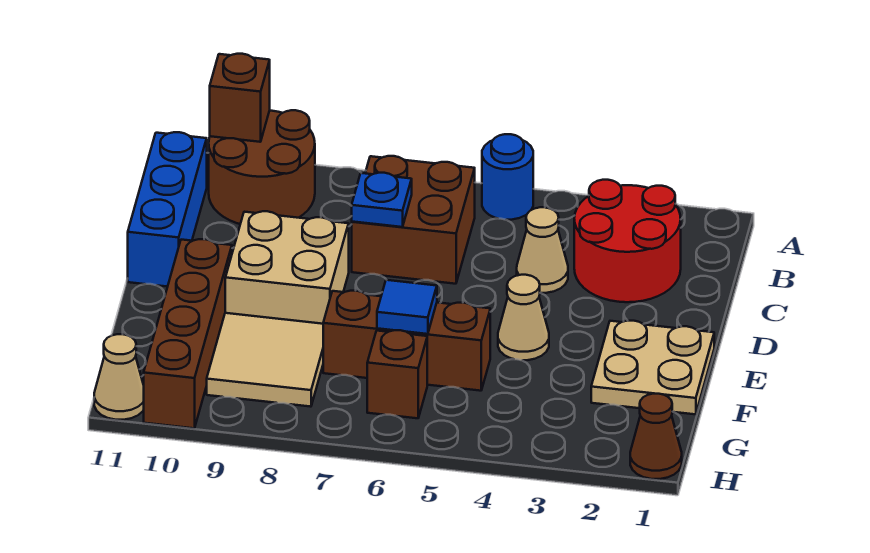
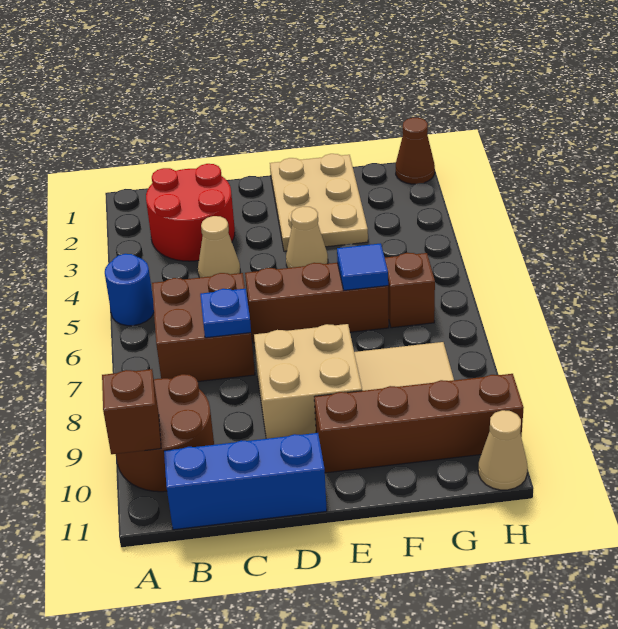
tan 2x2 plate [591,321,714,414] -> tan 2x3 plate [270,154,368,251]
brown 1x3 brick [323,291,490,391] -> brown 1x3 brick turned to [245,263,389,343]

